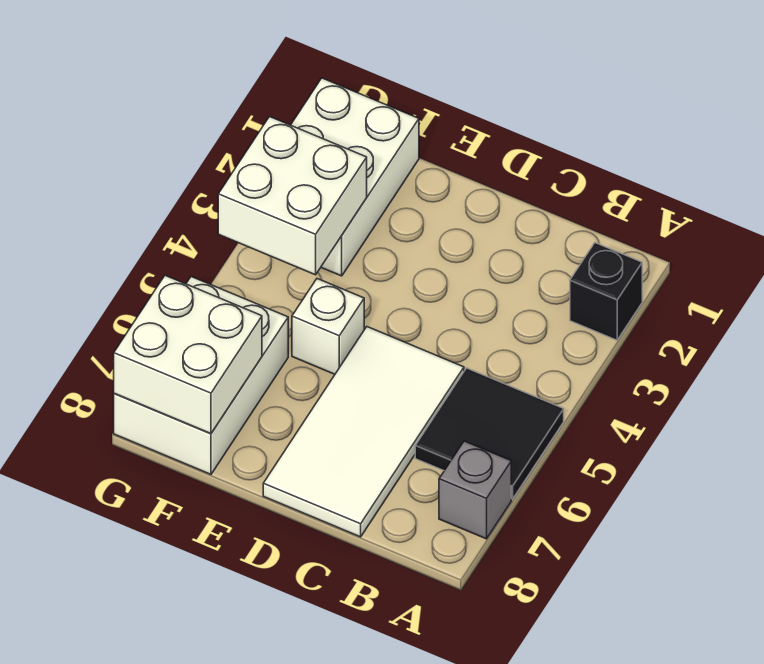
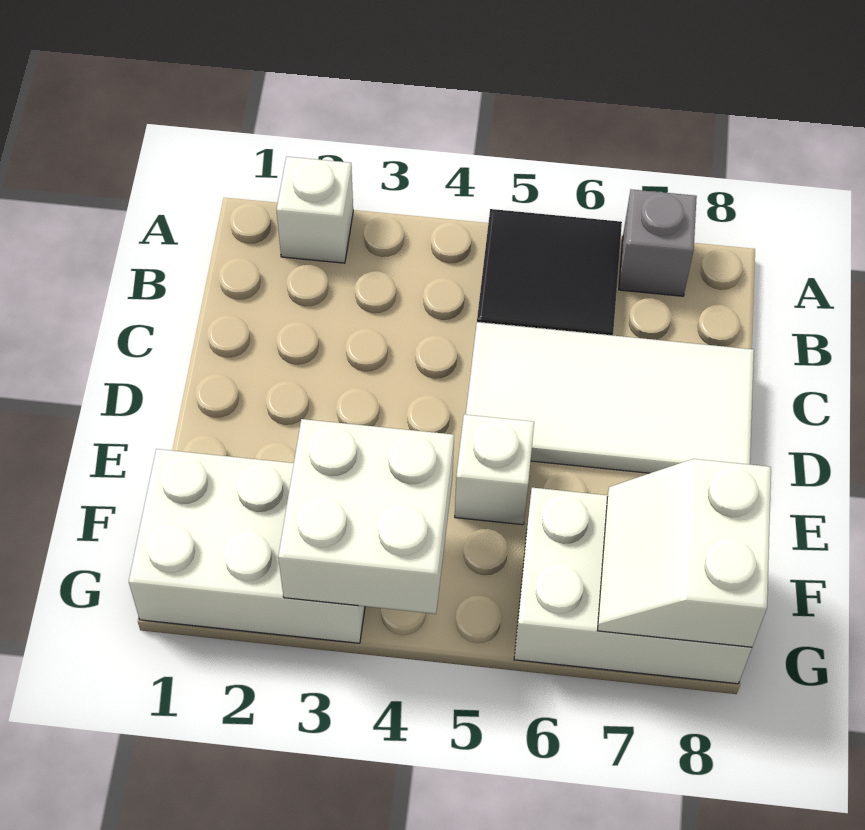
black 1x1 brick [570,243,642,340] -> white 1x1 brick [276,157,353,263]
white 2x2 brick [114,275,262,434] -> white 2x2 slope [597,459,771,647]

